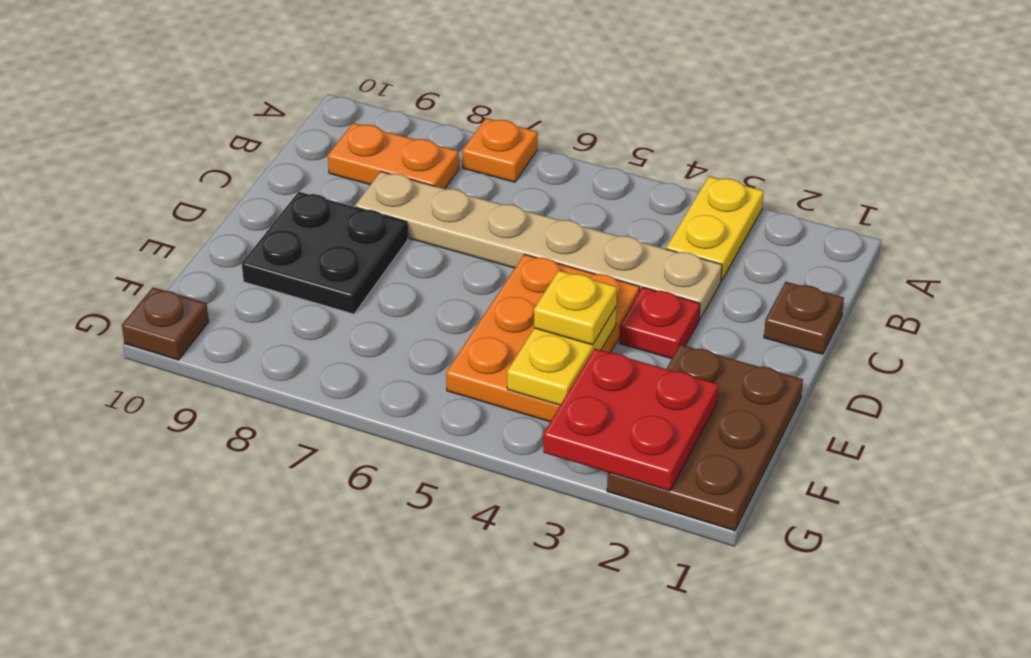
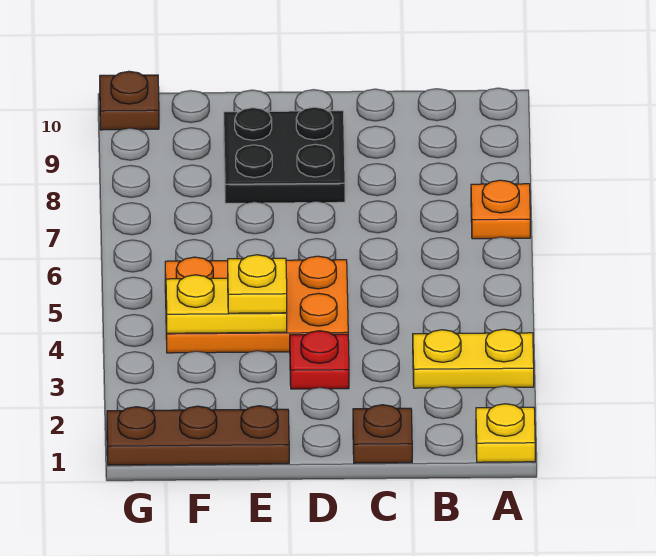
none -> yellow 1x1 plate [476,404,535,462]
orange 1x2 plate [328,123,459,189] -> none
tan 1x6 plate [355,172,722,320] -> none
brown 2x3 plate [607,344,803,531] -> brown 1x3 plate [107,406,289,465]
red 2x2 plate [543,349,718,491] -> none

